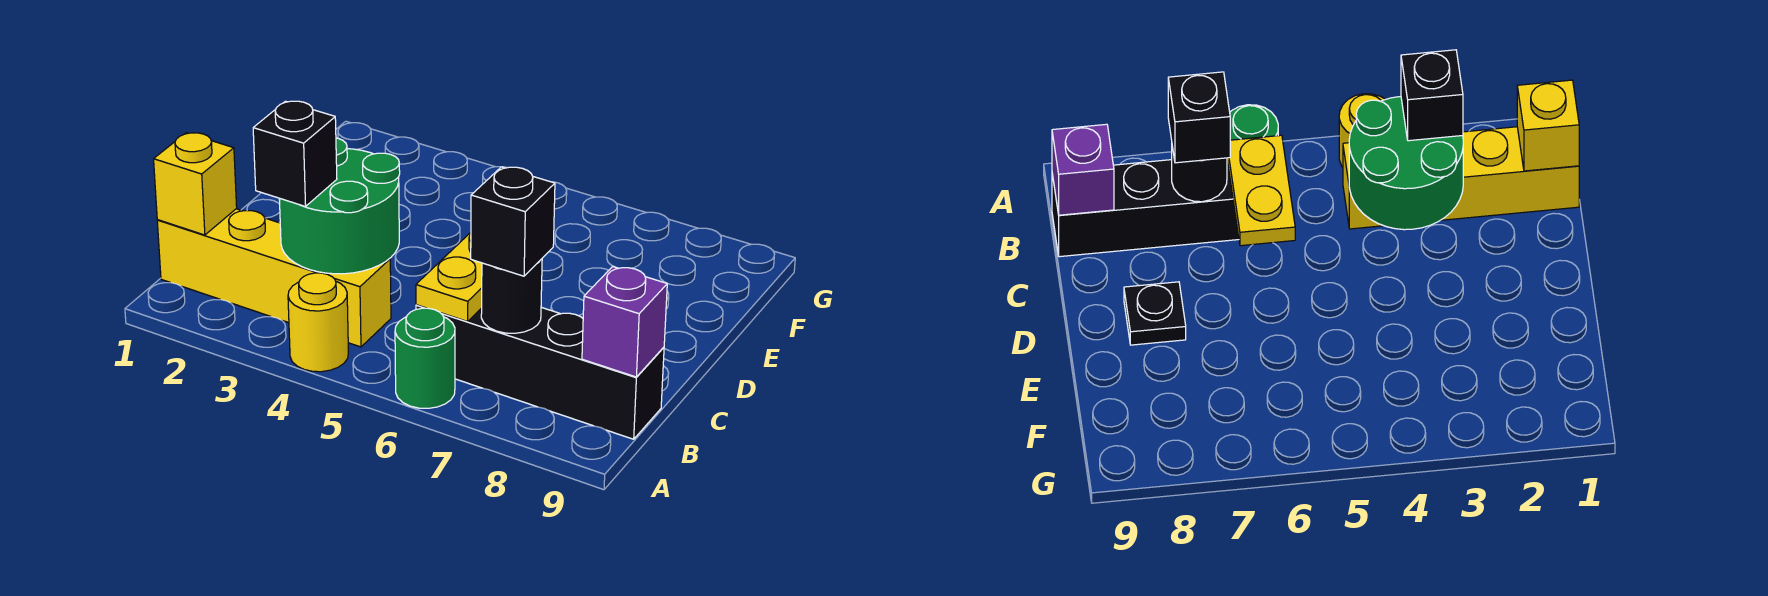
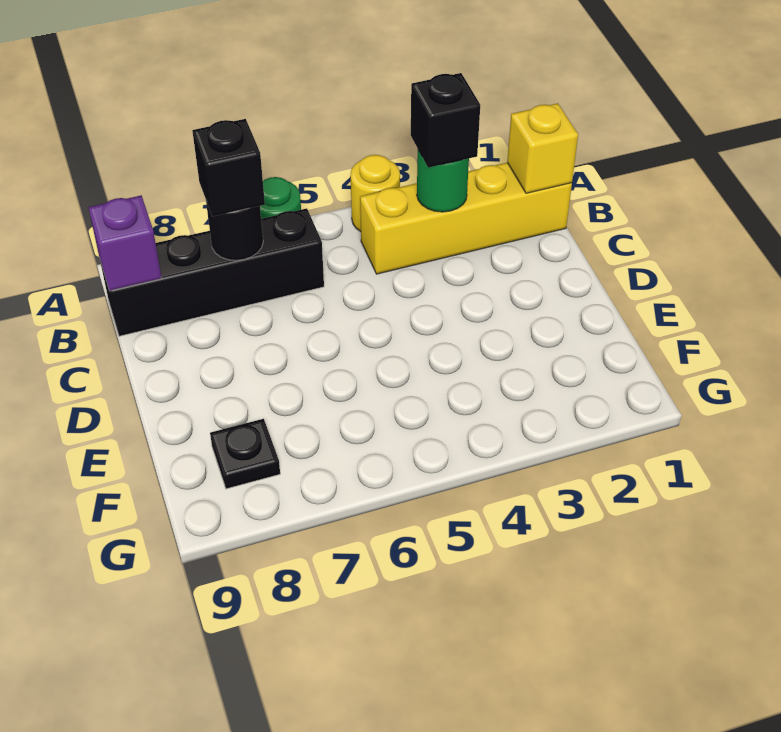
green 2x2 round brick [279,138,400,274] -> green 1x1 round brick [417,150,469,212]
yellow 1x2 plate [416,233,482,321] -> none
black 1x1 plate [1124,282,1186,345] -> black 1x1 plate moved to [210,419,280,489]

